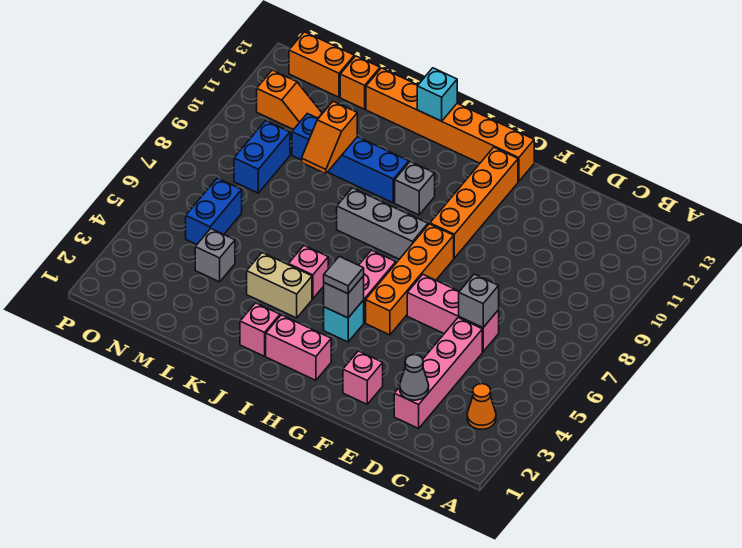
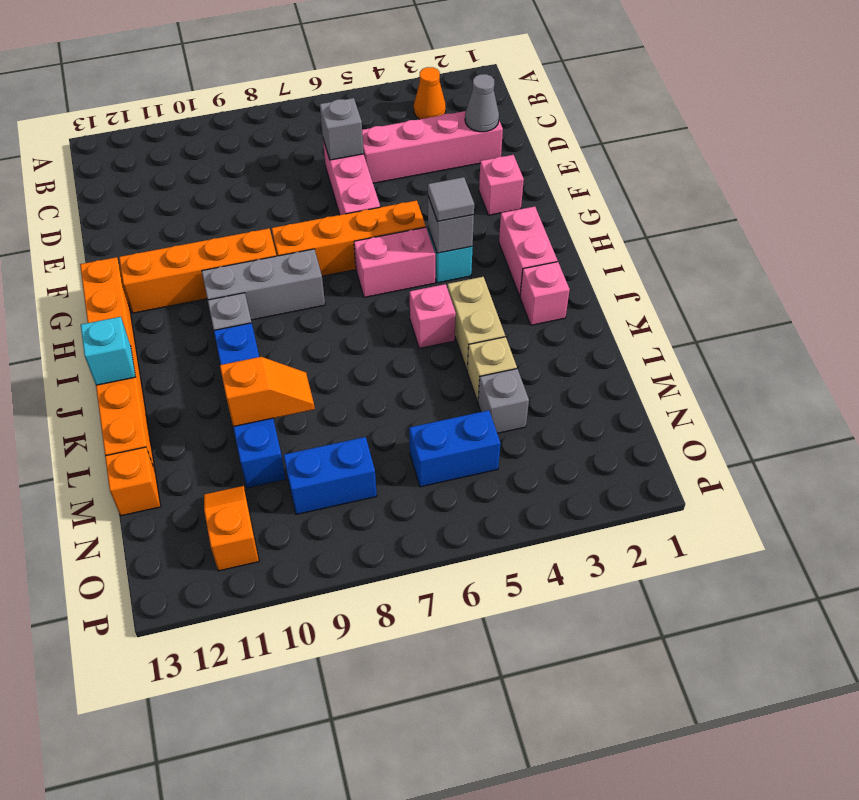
grey 1x3 brick [337,188,428,259] -> grey 1x3 brick turned to [202,249,325,320]
none -> tan 1x1 brick [467,337,517,402]
orange 1x2 brick [289,32,354,97] -> none

